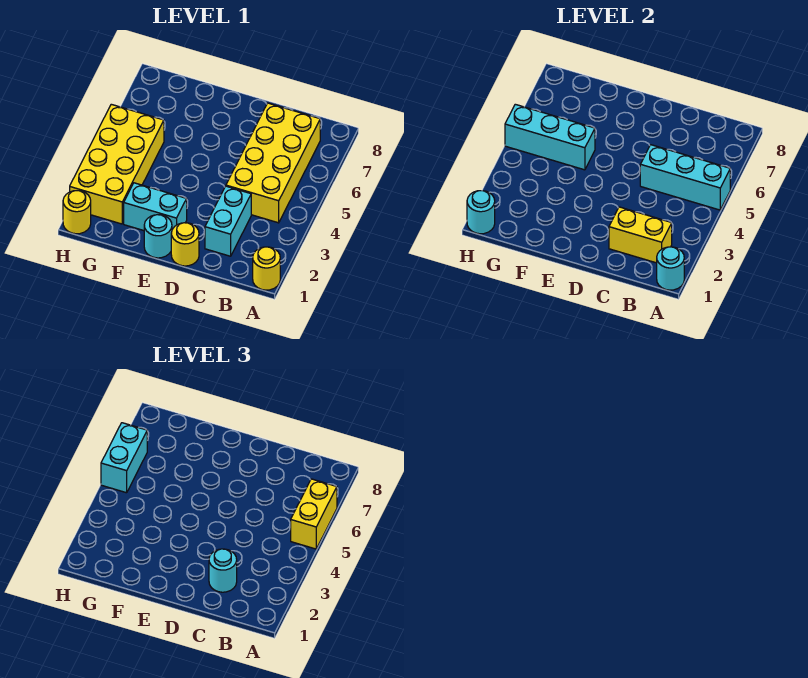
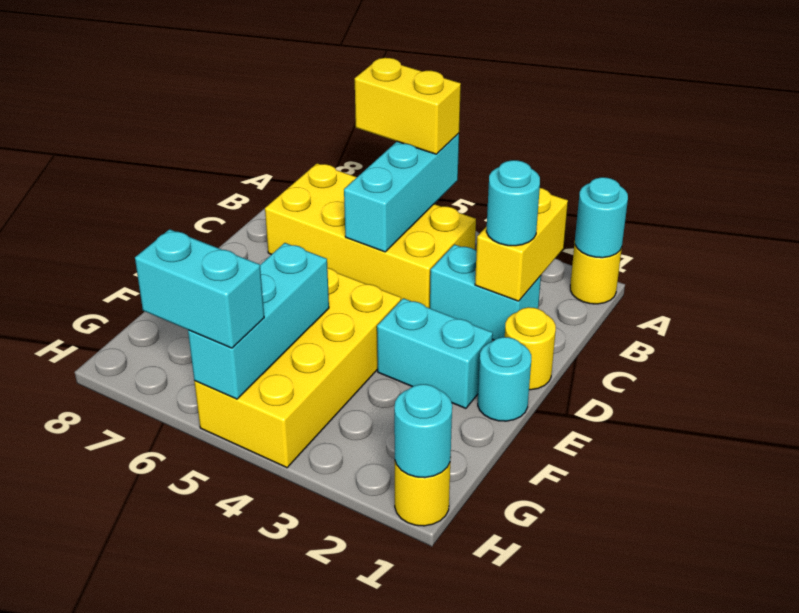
cyan 1x2 brick [124,183,187,231] -> cyan 1x2 brick turned to [377,298,493,408]
yellow 2x4 brick [70,104,164,224] -> yellow 2x4 brick turned to [194,268,401,468]

